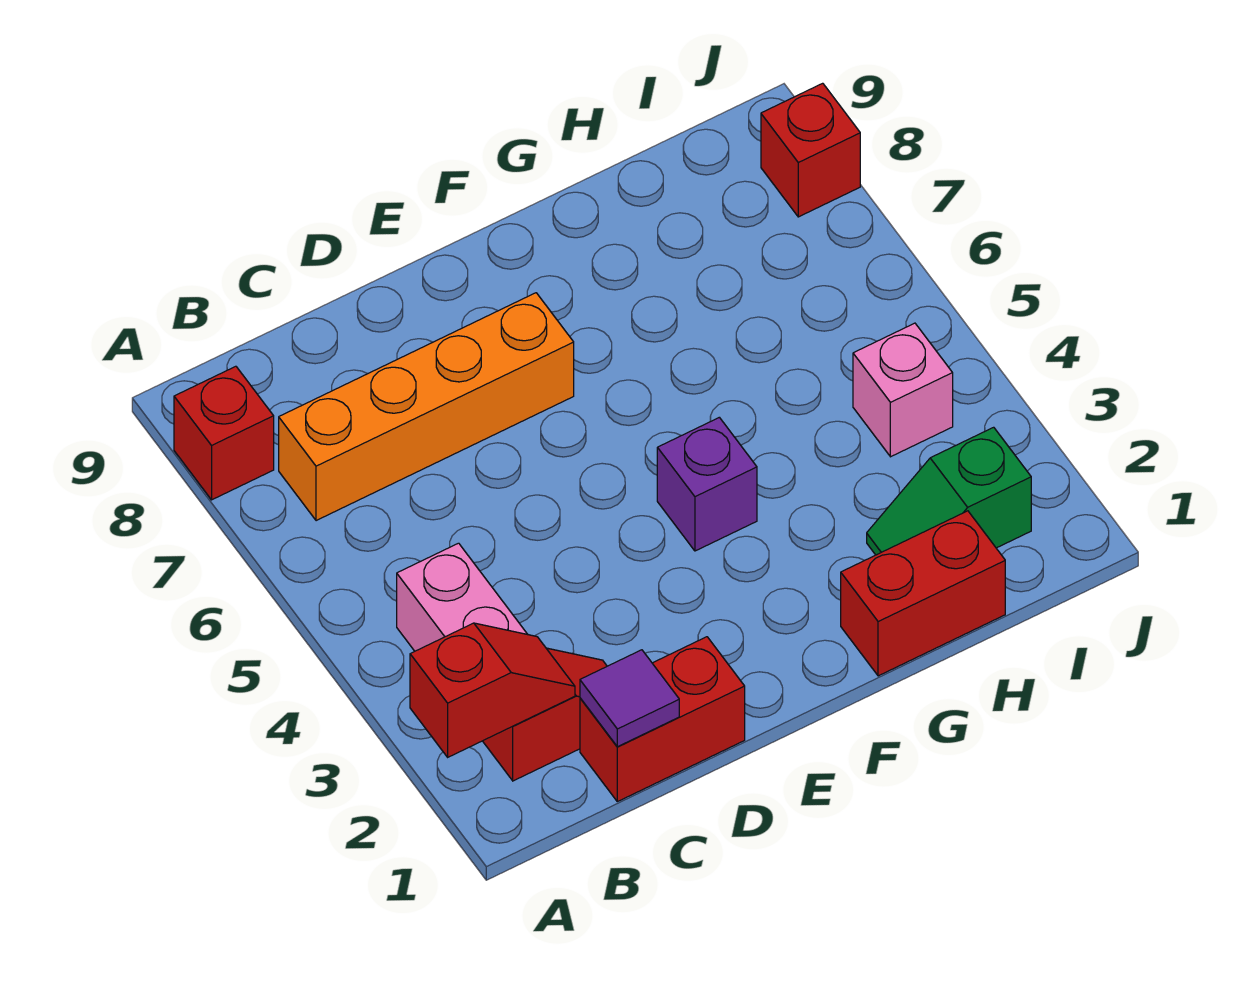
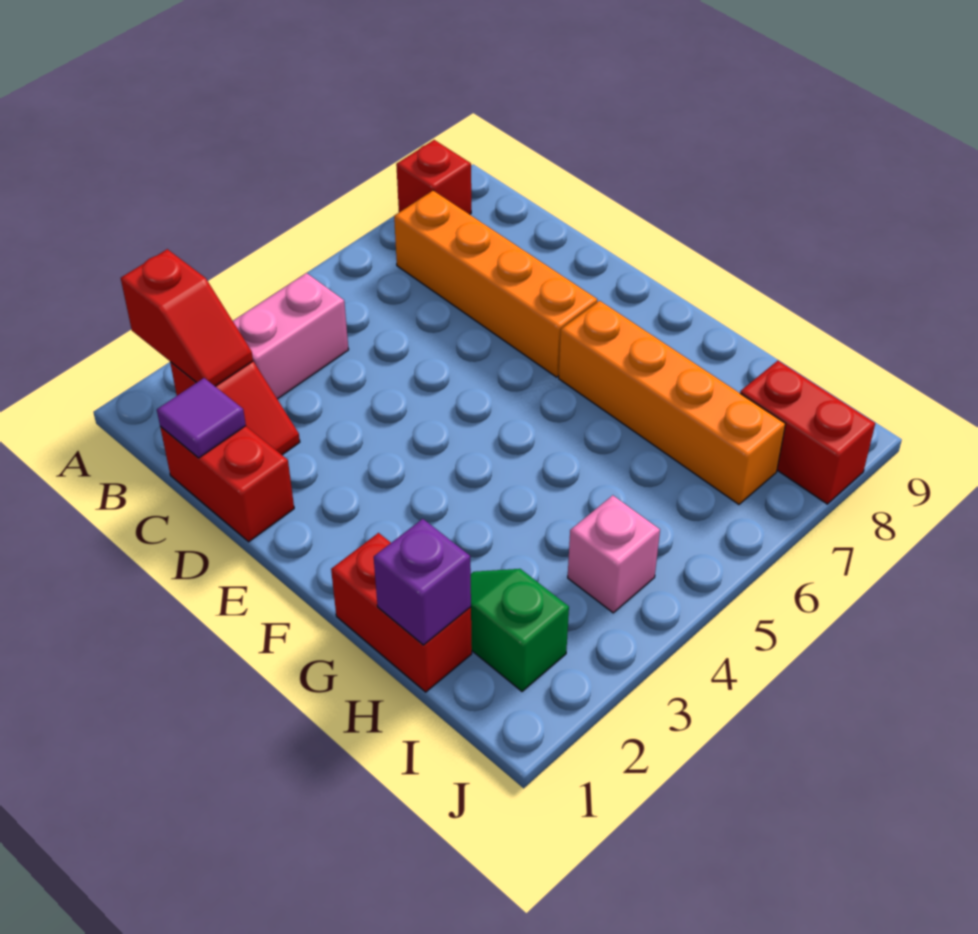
purple 1x1 brick [657,417,757,551] -> purple 1x1 brick moved to [374,519,471,645]
none -> orange 1x4 brick [559,301,785,504]
red 1x1 brick [761,83,860,217] -> red 1x2 brick [740,361,875,504]

